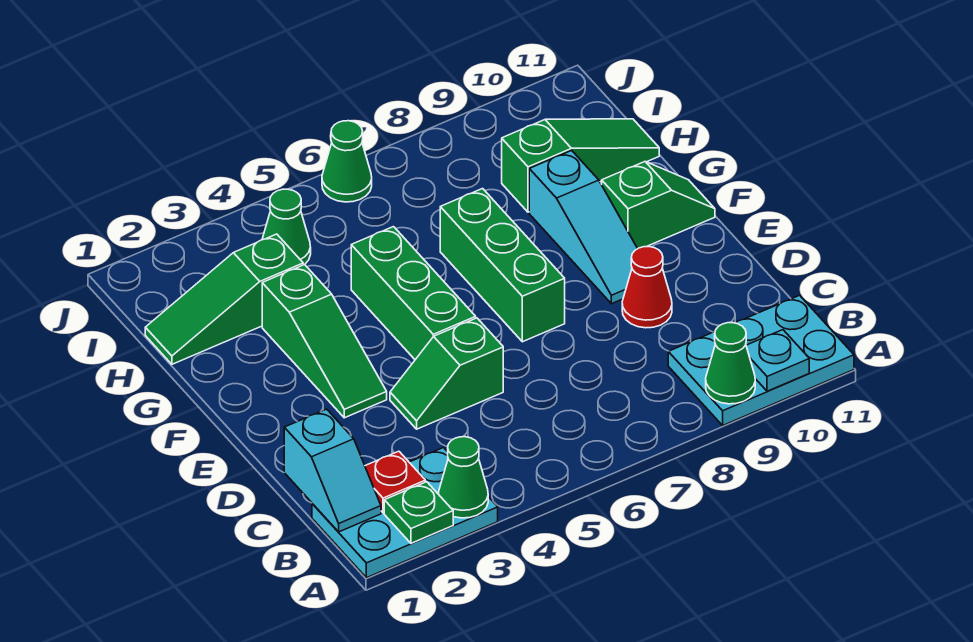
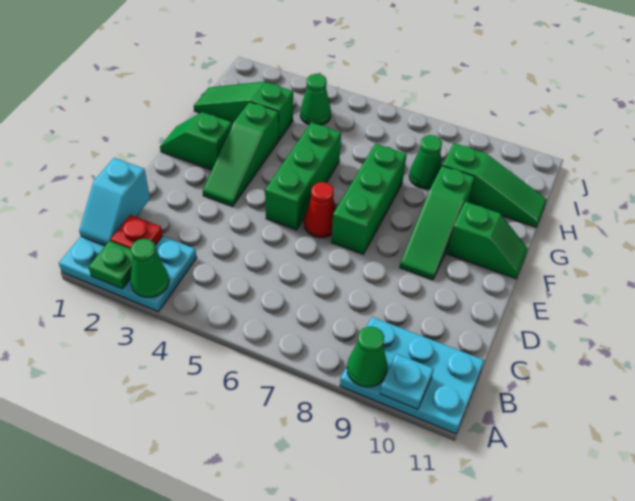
green 1x2 slope [390,318,503,429] -> green 1x2 slope moved to [160,112,232,170]
red 1x1 cone [622,247,672,328] -> red 1x1 cone moved to [304,182,336,238]
cyan 1x3 slope [529,150,637,304] -> green 1x3 slope [400,166,475,280]
green 1x1 cone [322,121,372,202] -> green 1x1 cone moved to [409,135,442,189]

